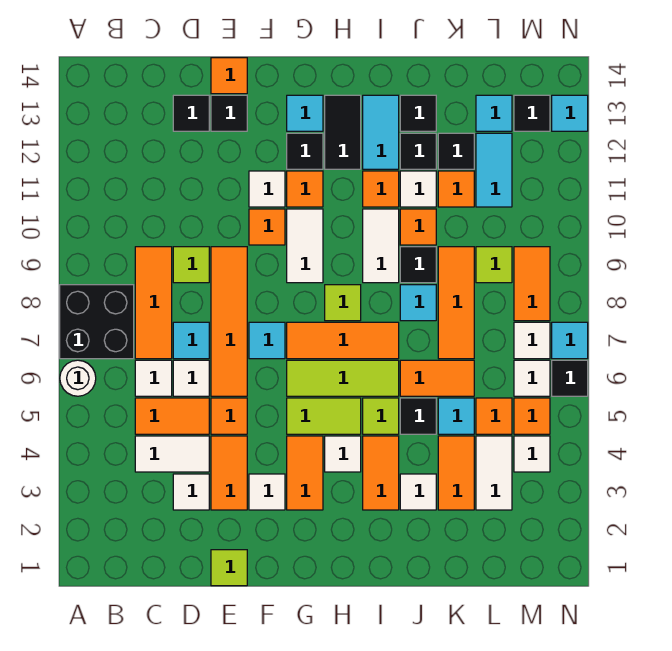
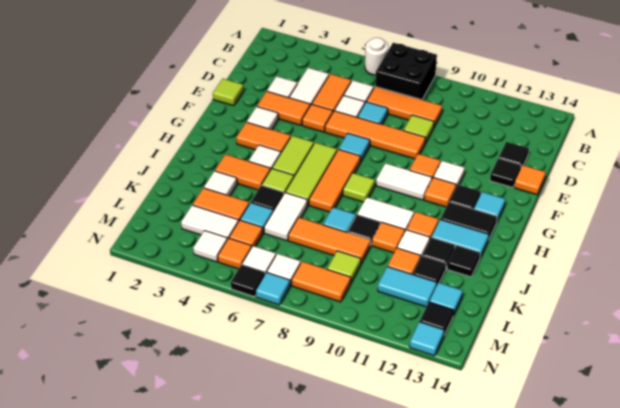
orange 1x2 tile [400,360,474,396] -> white 1x2 tile [264,193,307,241]

